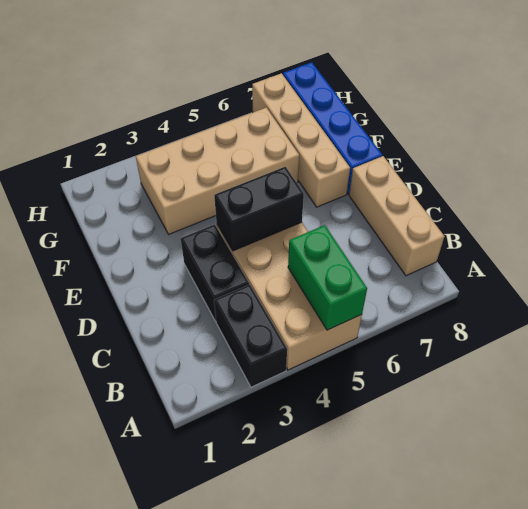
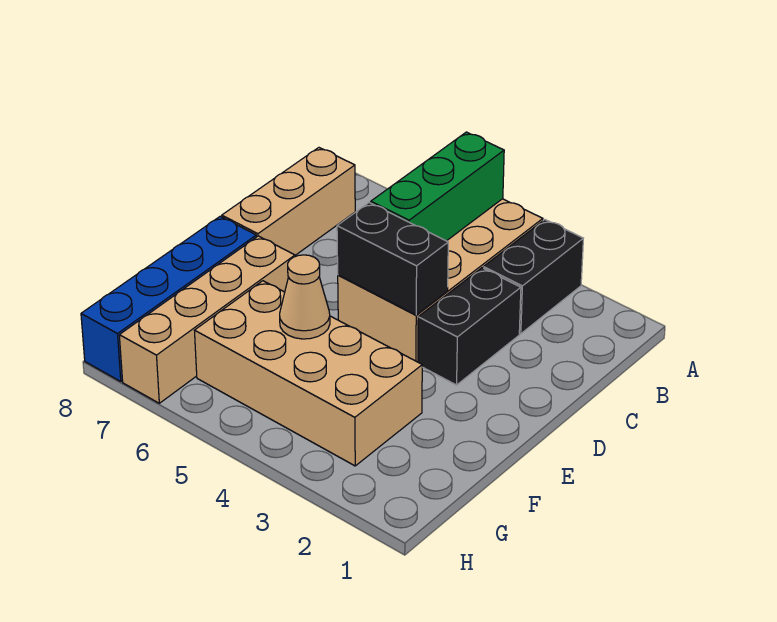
green 1x2 brick [288,225,367,330] -> green 1x3 brick [371,132,504,241]
none -> tan 1x1 cone [280,255,330,339]

